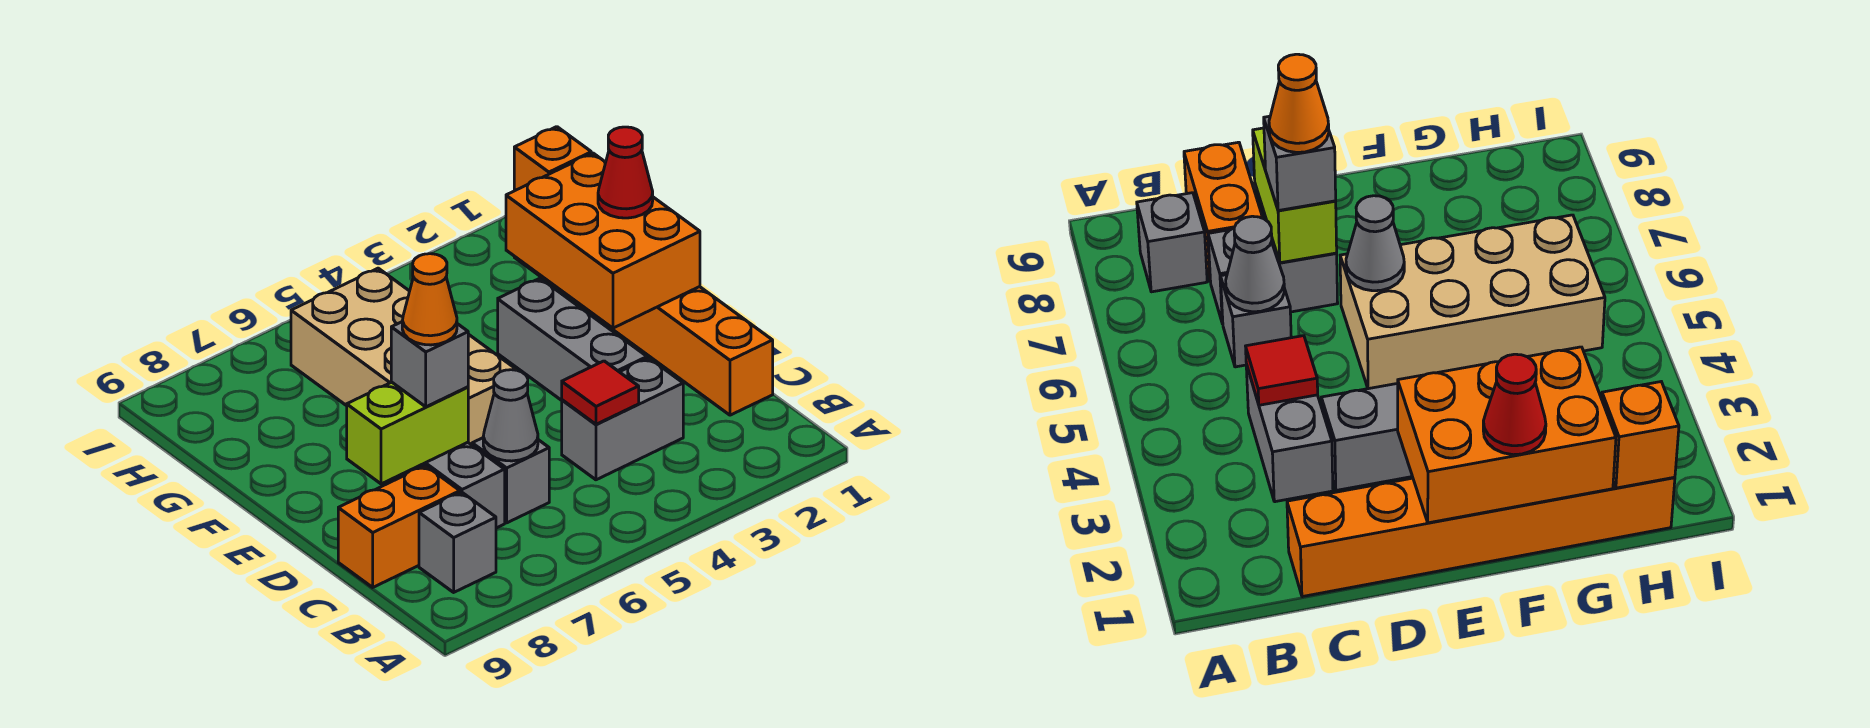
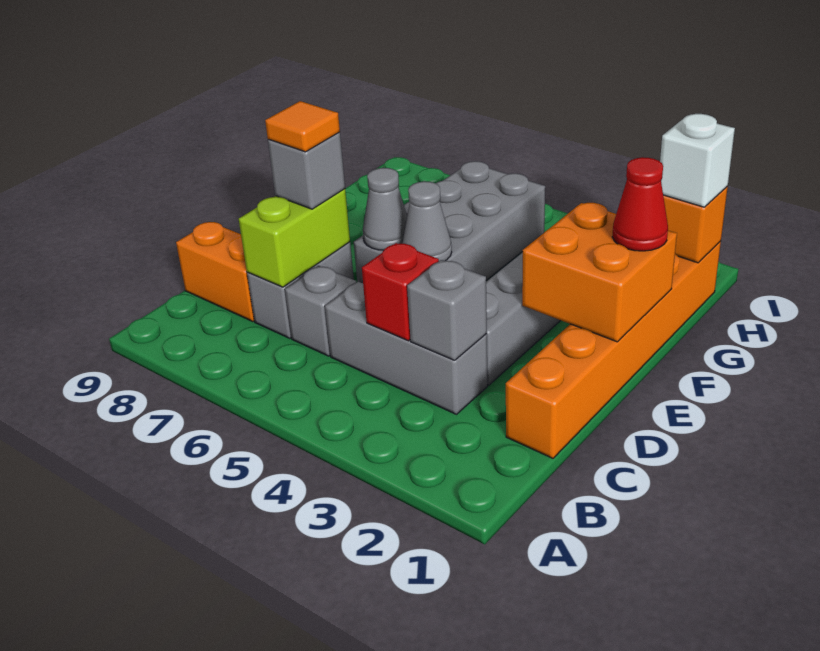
grey 1x1 brick [419,492,496,592] -> grey 1x1 brick moved to [407,260,487,360]
grey 1x2 brick [562,358,683,480] -> grey 1x3 brick [325,282,488,414]
red 1x1 tile [562,361,639,424] -> red 1x1 brick [362,243,439,341]
grey 1x1 cone [483,370,538,461] -> grey 1x1 cone moved to [402,181,452,261]
lime 1x2 brick [347,382,468,484] -> lime 1x2 brick turned to [239,189,350,287]
orange 1x1 cone [402,254,457,345] -> orange 1x1 tile [265,101,340,152]
orange 2x3 brick [506,153,700,328] -> orange 2x2 brick [522,203,677,342]
tan 2x4 brick [291,268,518,445] -> grey 2x4 brick [354,161,545,283]
none -> white 1x1 brick [660,114,735,207]

